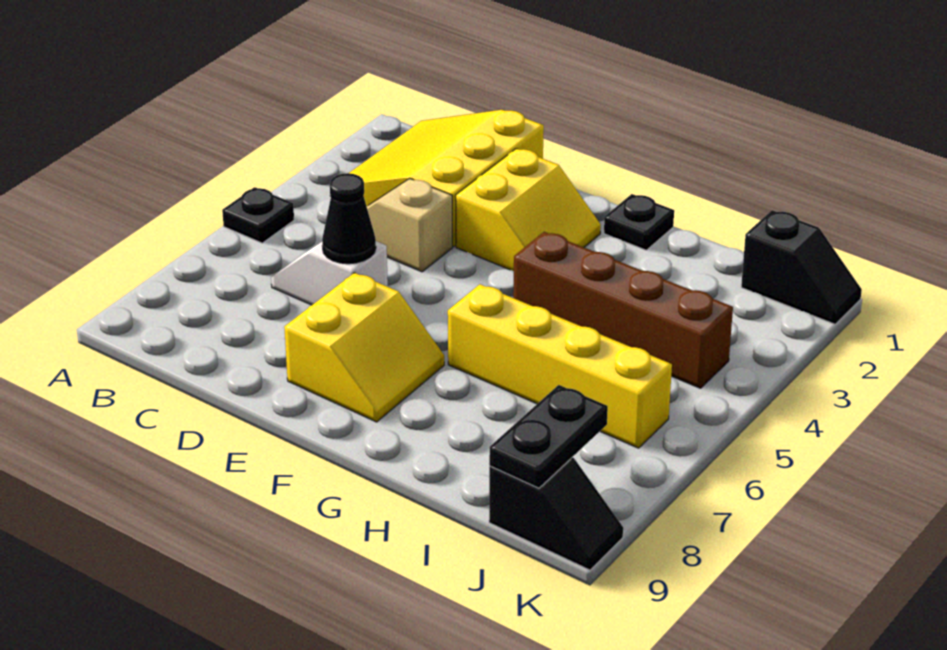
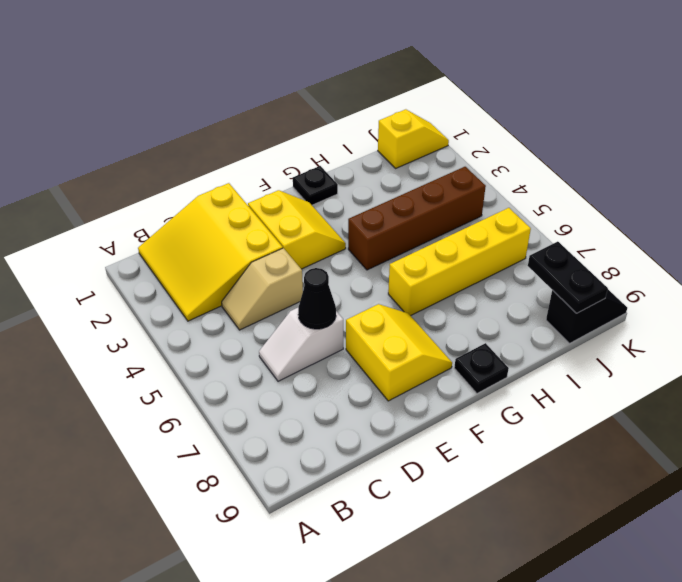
black 1x1 plate [222,187,294,243] -> black 1x1 plate moved to [454,343,509,393]
black 1x2 slope [741,210,862,324] -> yellow 1x2 slope [378,109,449,169]

